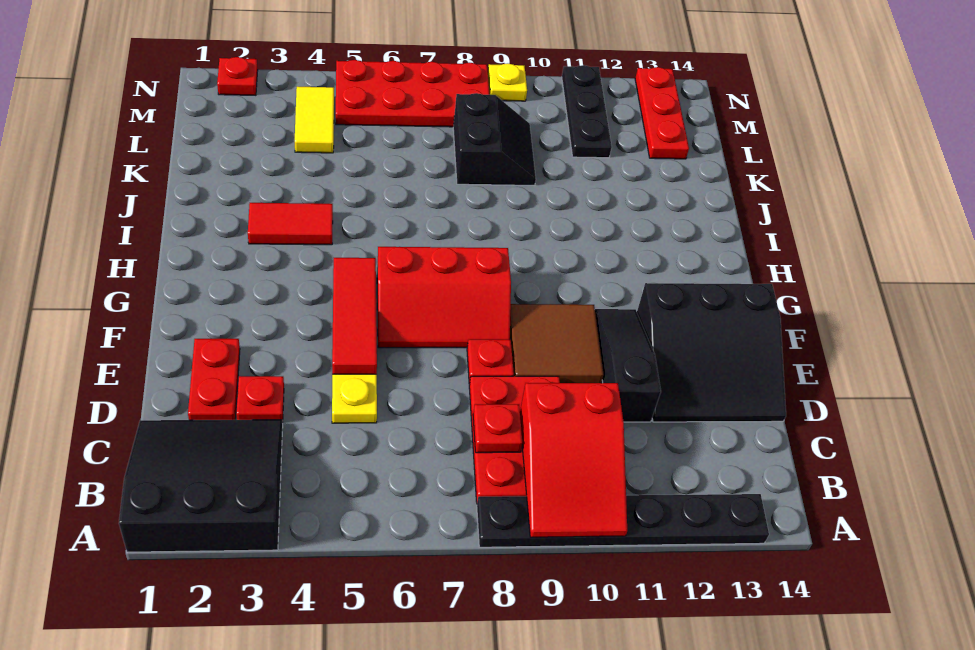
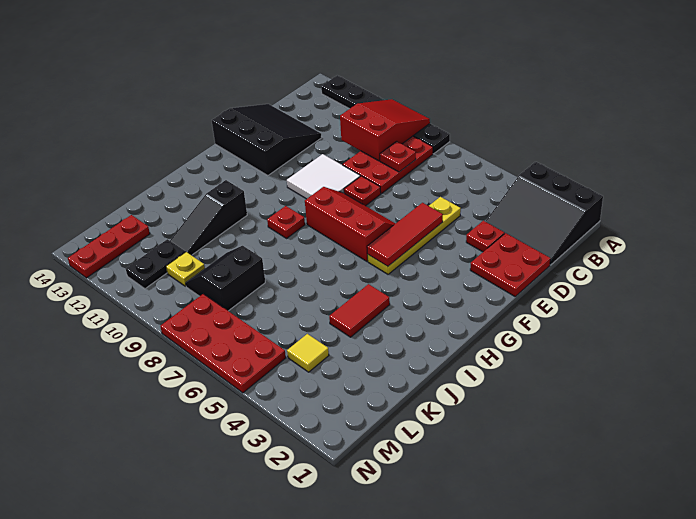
red 1x2 plate [188,339,240,420] -> red 2x2 plate [470,233,550,296]
black 1x3 slope [595,309,661,422] -> black 1x3 slope moved to [170,180,247,255]
brown 2x2 tile [510,304,603,383] -> white 2x2 tile [287,154,360,199]
red 1x2 tile [248,203,333,245] -> red 1x2 tile turned to [329,284,390,337]
yellow 1x2 tile [295,87,334,153] -> yellow 1x1 tile [287,334,329,372]
black 1x3 plate [562,65,612,158] -> black 1x2 plate [126,239,185,289]
red 1x1 plate [217,57,258,95] -> red 1x1 plate moved to [267,206,305,238]
yellow 1x1 plate [488,63,527,101] -> yellow 1x1 plate moved to [166,252,205,286]

